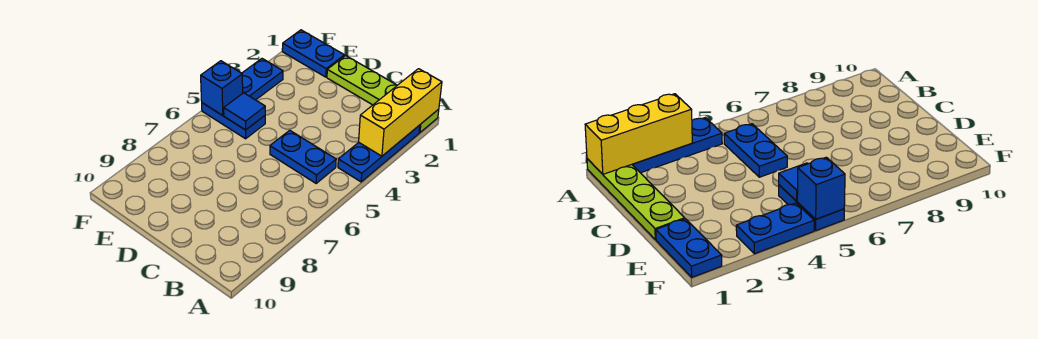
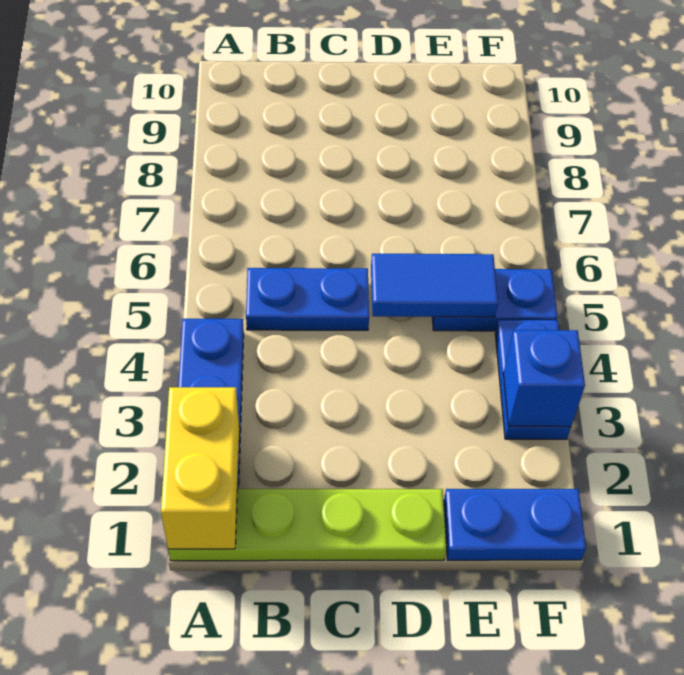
yellow 1x3 brick [359,69,442,156] -> yellow 1x2 brick [161,387,239,549]
blue 1x1 tile [224,93,265,130] -> blue 1x2 tile [371,254,498,317]
blue 1x1 brick [201,61,243,115] -> blue 1x1 brick moved to [503,330,585,427]

